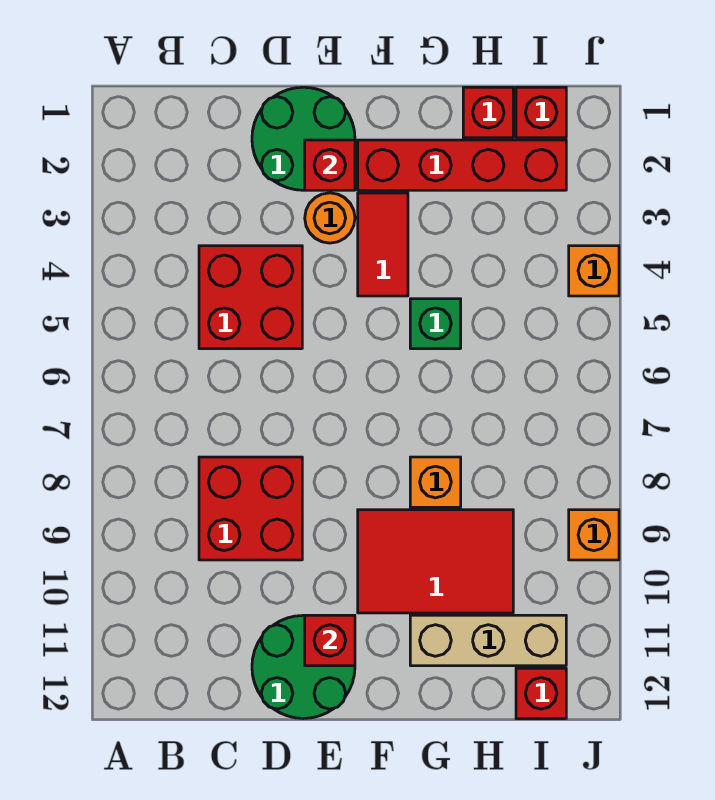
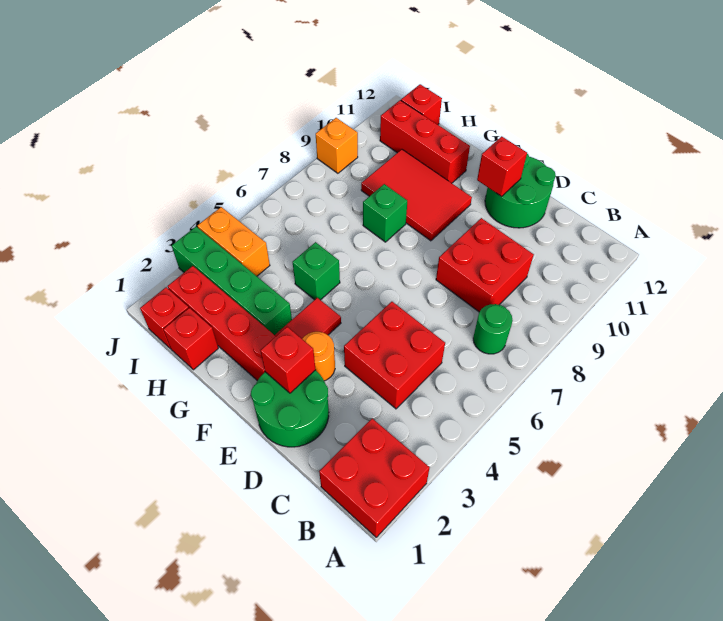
none -> red 2x2 brick [319,419,430,537]
none -> green 1x1 round brick [473,304,513,354]
none -> green 1x4 brick [172,227,292,335]
orange 1x1 brick [410,457,461,507] -> green 1x1 brick [363,184,407,242]
tan 1x3 brick [410,615,566,666] -> red 1x3 brick [380,100,470,183]
orange 1x1 brick [569,246,619,296] -> orange 1x2 brick [198,207,270,276]

